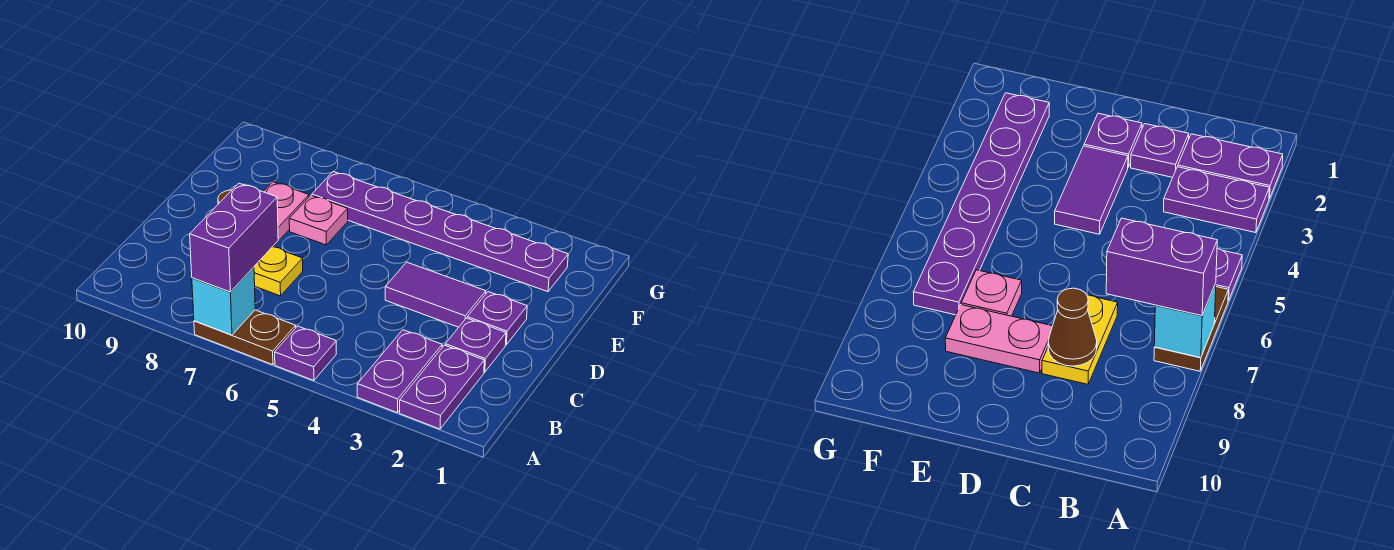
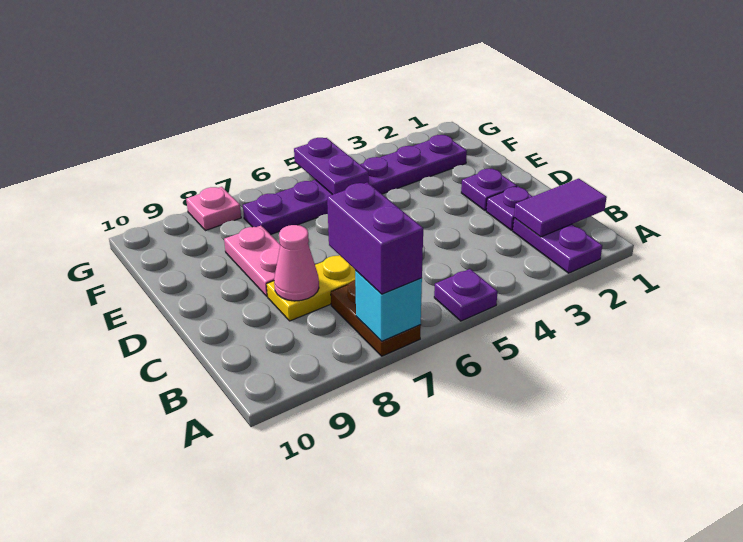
purple 1x2 plate [357,330,442,413] -> purple 1x2 plate moved to [294,138,369,195]
brown 1x2 plate [194,310,296,365] -> brown 1x2 plate turned to [331,280,421,356]
brown 1x1 cone [1048,288,1097,366] -> pink 1x1 cone [274,225,319,301]
purple 1x2 tile [385,262,486,327] -> purple 1x2 tile moved to [514,179,607,237]
pink 1x1 plate [289,195,348,245] -> pink 1x1 plate moved to [186,187,241,231]

